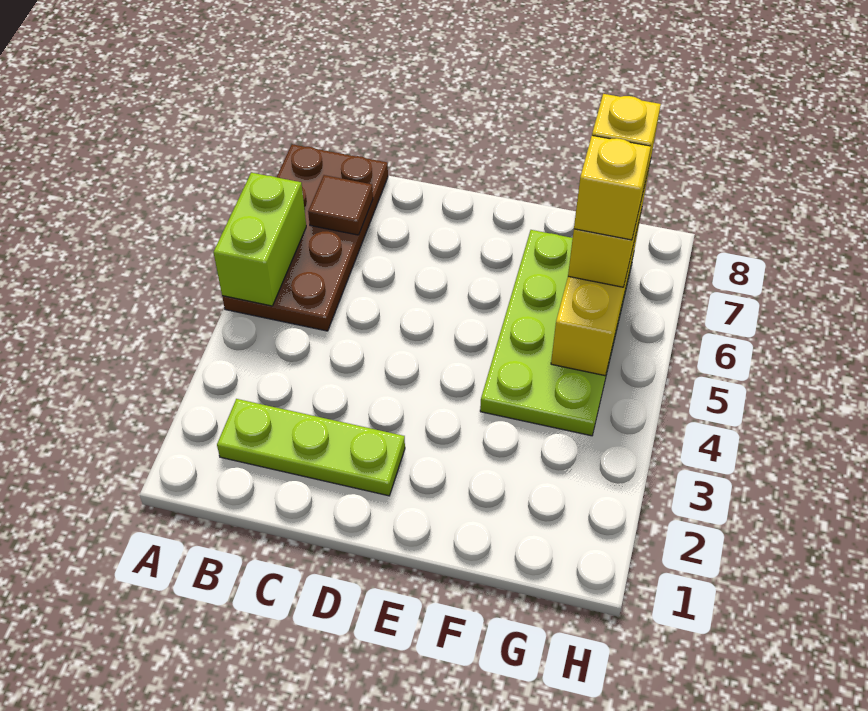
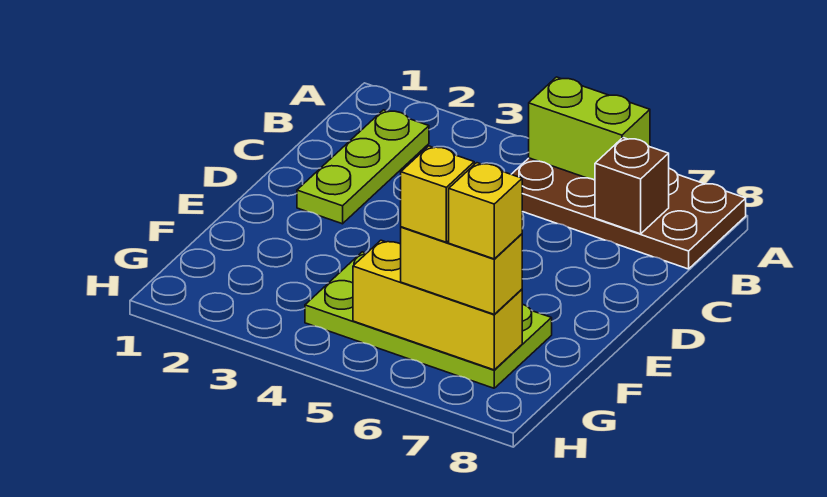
brown 1x1 tile [308,175,373,235] -> brown 1x1 brick [595,138,669,234]

